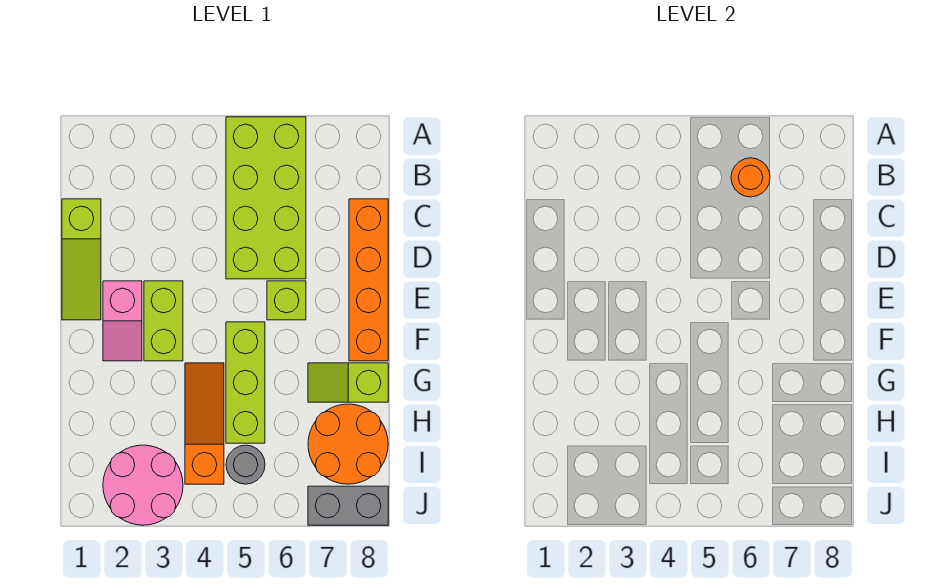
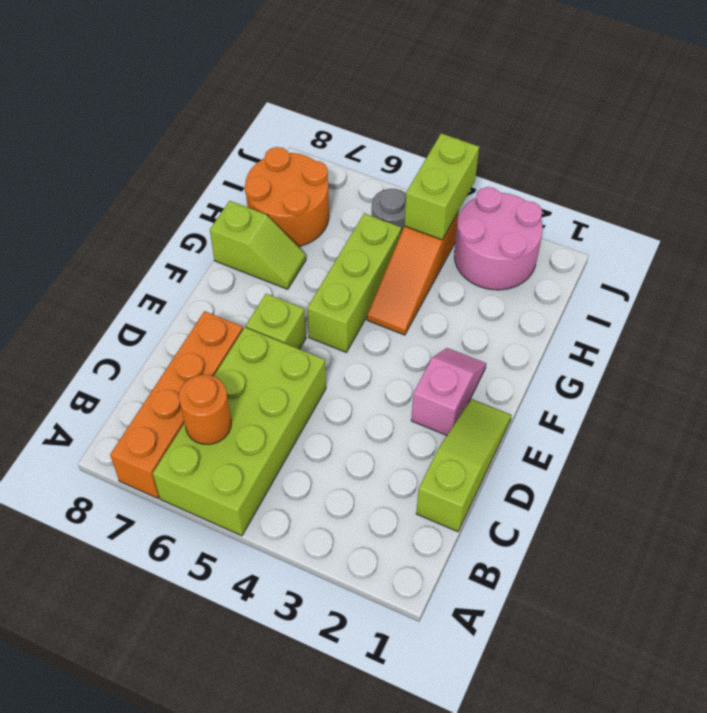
orange 1x4 brick [349,199,388,361] -> orange 1x4 brick moved to [110,311,243,498]
lime 1x2 brick [144,281,183,361] -> lime 1x2 brick moved to [404,133,479,240]
grey 1x2 brick [308,486,388,525] -> none

